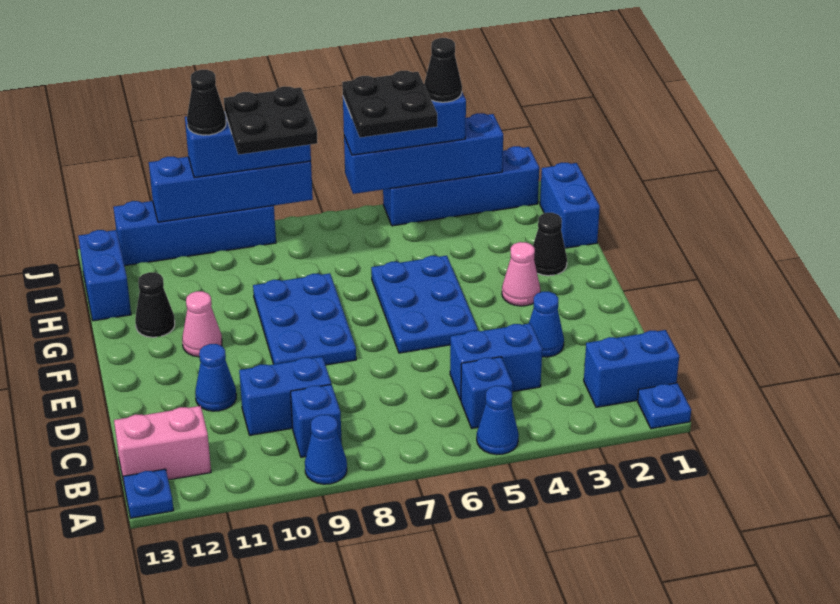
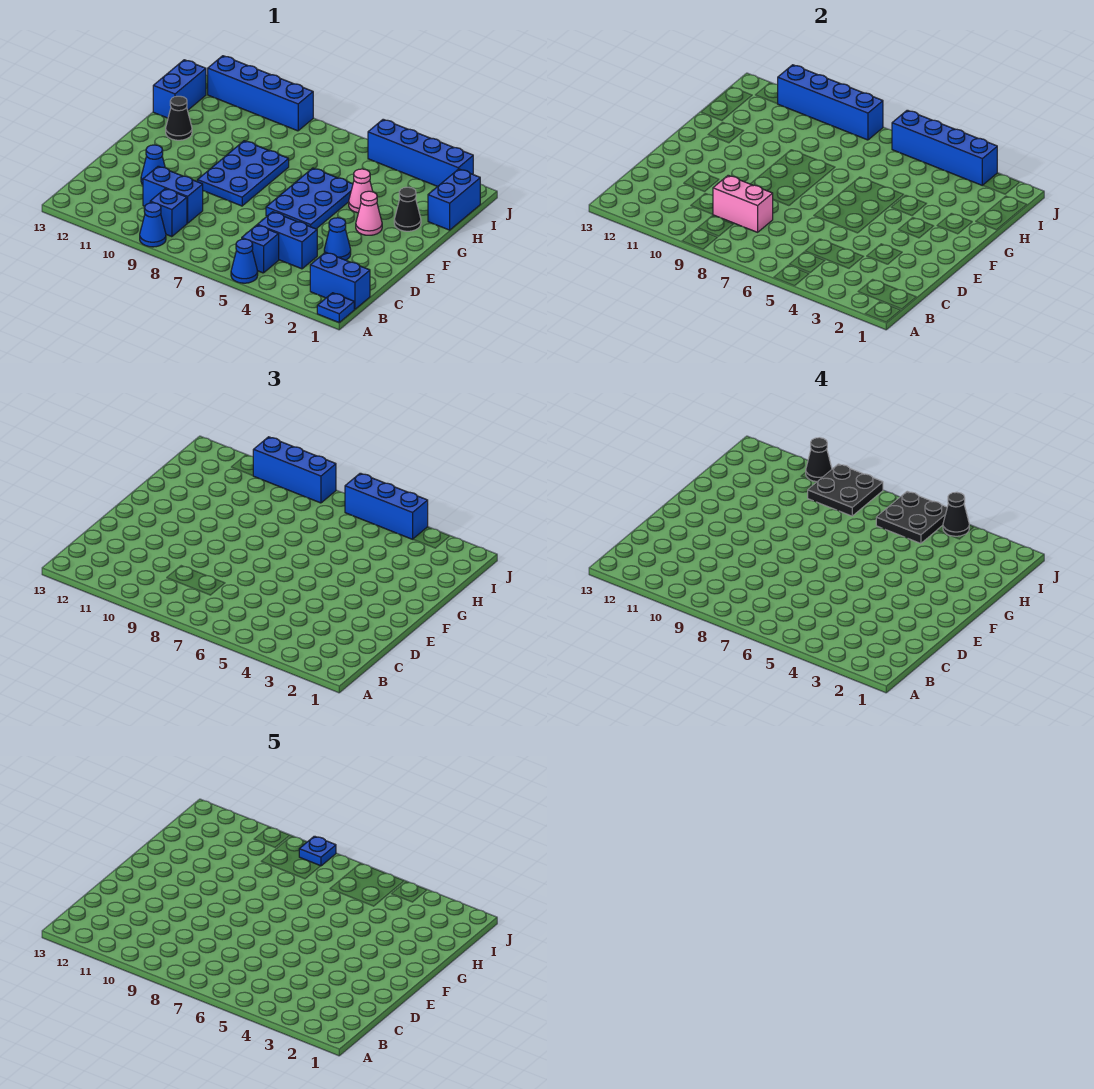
blue 1x1 plate [123,469,174,518] -> blue 1x1 plate moved to [299,836,336,866]
pink 1x2 brick [114,406,211,482] -> pink 1x2 brick moved to [713,175,773,232]
pink 1x1 cone [182,291,222,357] -> pink 1x1 cone moved to [349,169,373,213]

